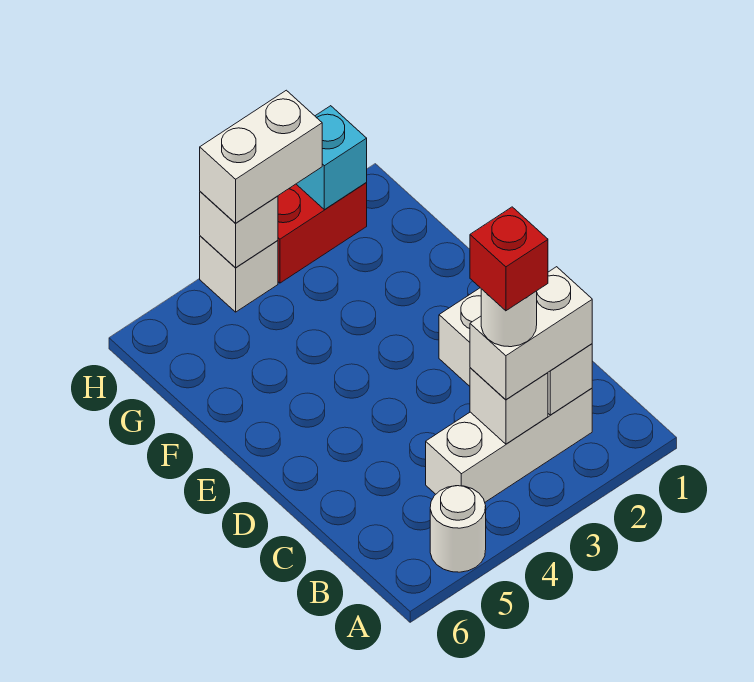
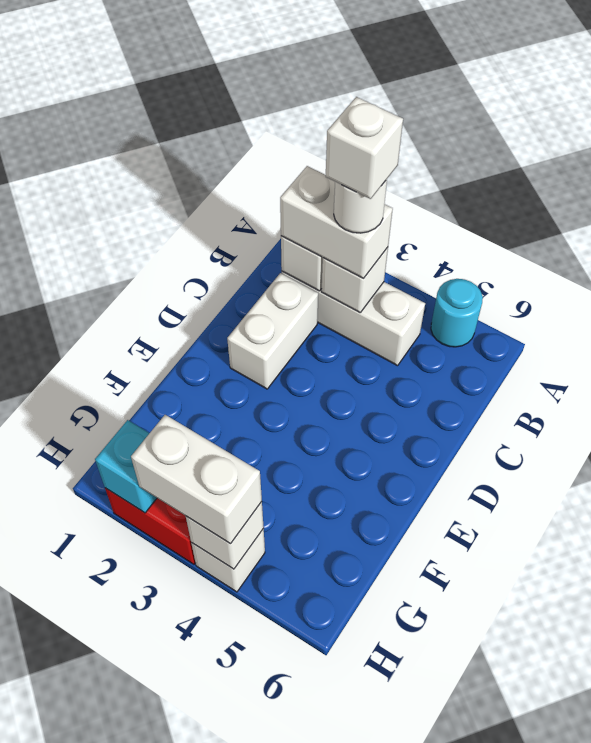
white 1x1 round brick [430,486,486,572] -> cyan 1x1 round brick [431,279,483,347]
red 1x1 brick [470,207,548,311] -> white 1x1 brick [326,97,403,199]

